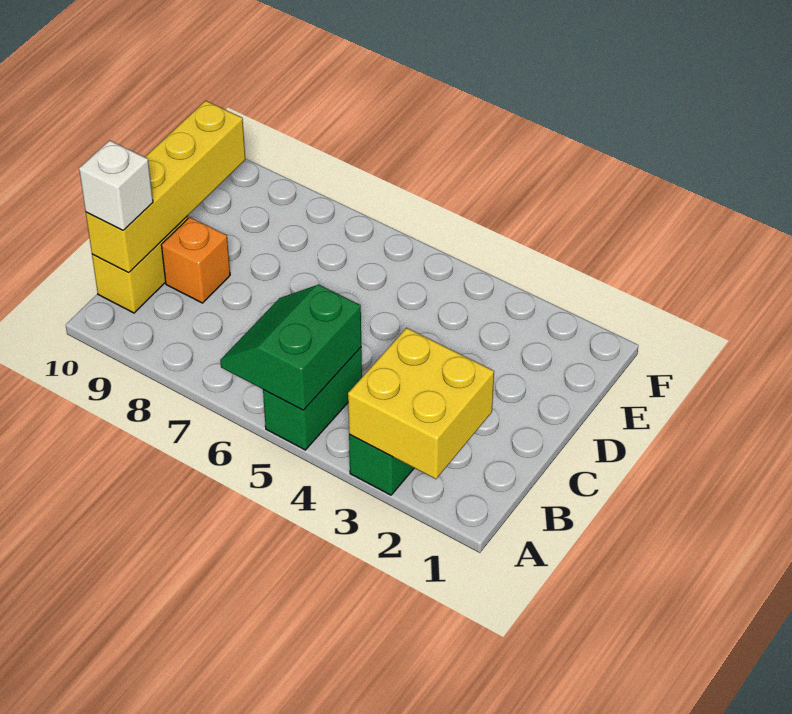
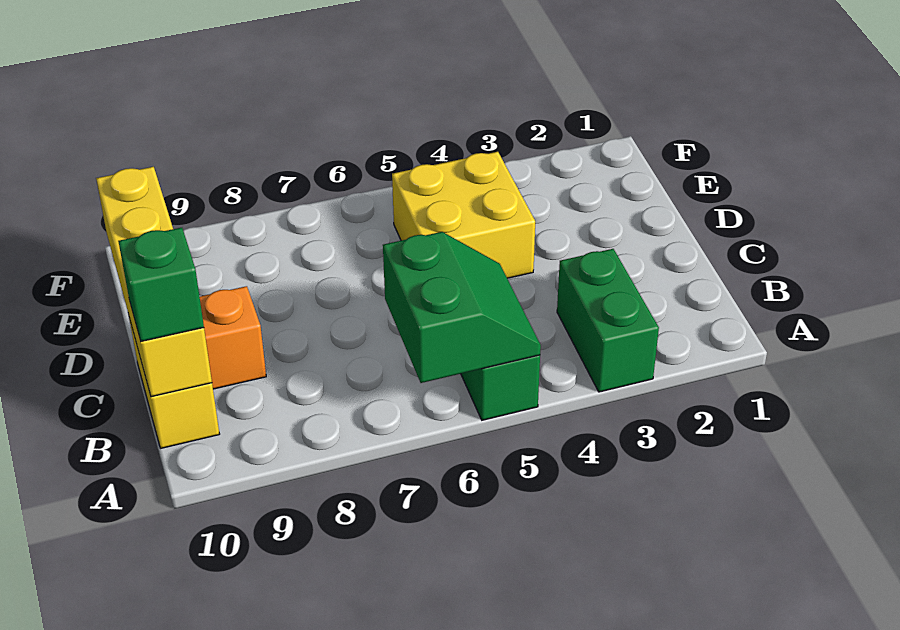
yellow 2x2 brick [348,328,494,479] -> yellow 2x2 brick moved to [392,152,535,278]
green 2x2 slope [220,284,361,410] -> green 2x2 slope turned to [383,232,541,383]
white 1x1 brick [79,140,153,230] -> green 1x1 brick [118,228,204,341]

